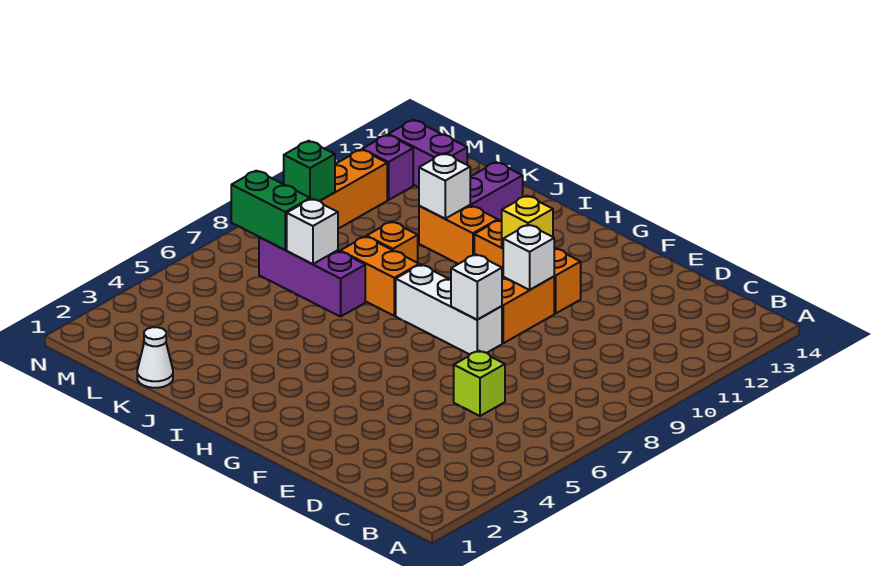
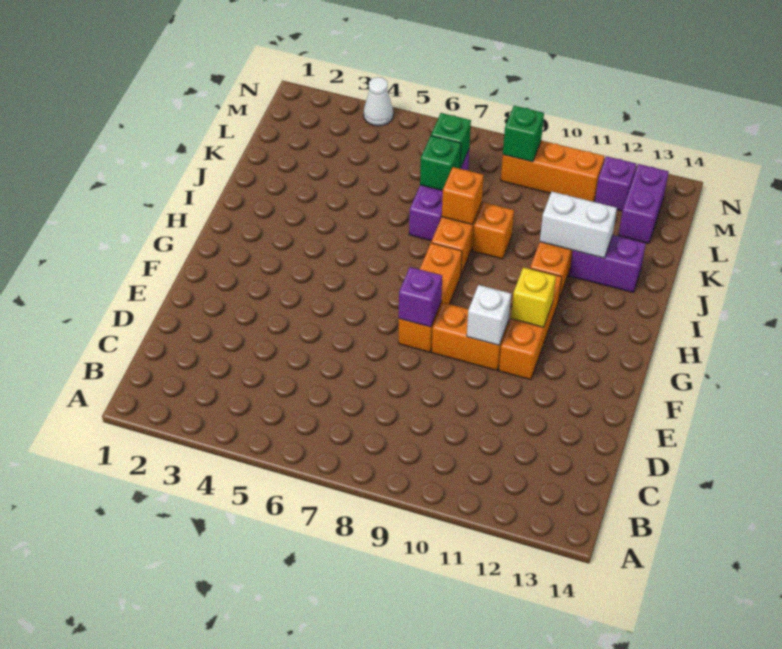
lime 1x1 brick [454,351,505,416] -> none
white 1x3 brick [396,265,502,354] -> orange 1x3 brick [399,243,462,352]
white 1x1 brick [451,254,502,319] -> purple 1x1 brick [399,267,442,327]
none -> orange 1x1 brick [442,167,484,225]
white 1x1 brick [419,153,470,219] -> white 1x2 brick [540,192,617,258]
white 1x1 cone [137,327,173,388] -> white 1x1 cone moved to [364,77,393,126]
white 1x1 brick [287,199,338,264] -> green 1x1 brick [420,136,461,191]
green 1x2 brick [231,171,310,250] -> green 1x1 brick [431,113,471,168]

